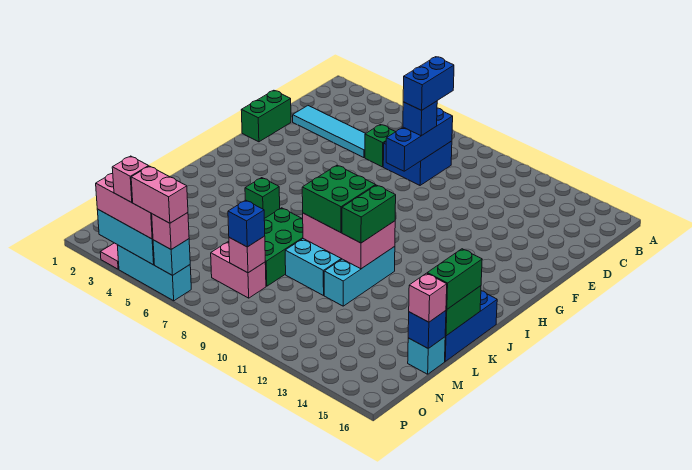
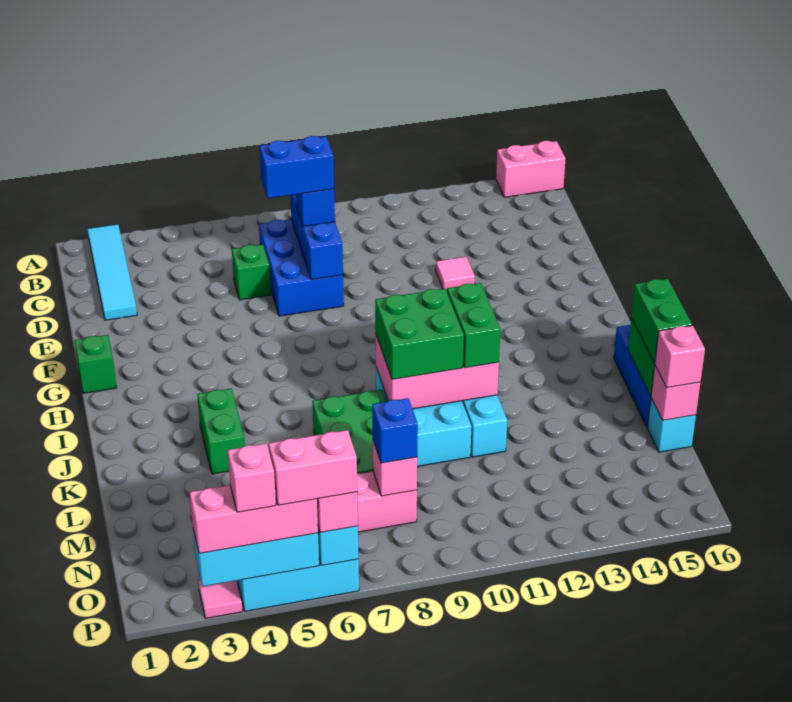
none -> pink 1x2 brick [496,141,566,197]
blue 2x2 brick [383,141,452,185] -> blue 2x3 brick [259,219,344,316]
blue 1x2 brick [403,57,454,110] -> blue 1x2 brick turned to [259,136,334,198]
cyan 1x4 tile [293,106,366,158] -> cyan 1x4 tile turned to [87,224,137,320]
green 1x2 brick [241,90,291,142] -> green 1x2 brick moved to [197,389,245,474]
none -> pink 1x1 tile [436,257,475,290]
green 1x1 brick [245,178,280,219] -> green 1x1 brick moved to [75,335,117,393]
blue 1x1 brick [408,311,446,348] -> pink 1x1 brick [651,366,700,420]

